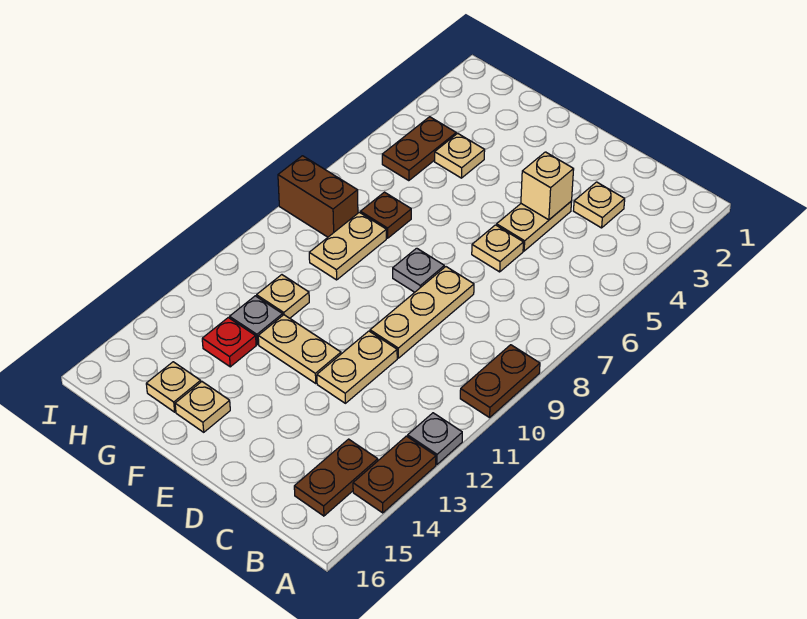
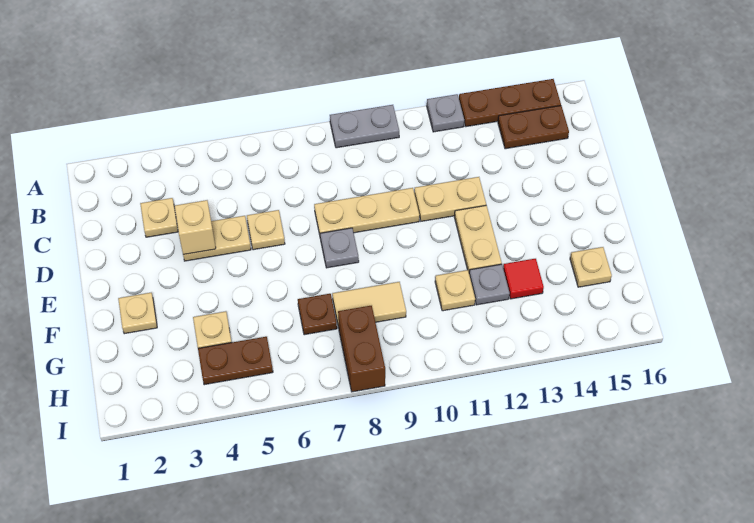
brown 1x2 plate [460,345,540,418] -> grey 1x2 plate [330,105,399,148]
brown 1x2 plate [353,436,436,513] -> brown 1x3 plate [459,79,561,127]
tan 1x1 plate [175,382,230,432] -> tan 1x1 plate moved to [118,293,157,334]
tan 1x2 plate [309,212,386,280] -> tan 1x2 tile [332,282,406,328]
red 1x1 plate [202,318,256,367] -> red 1x1 tile [503,259,544,299]

